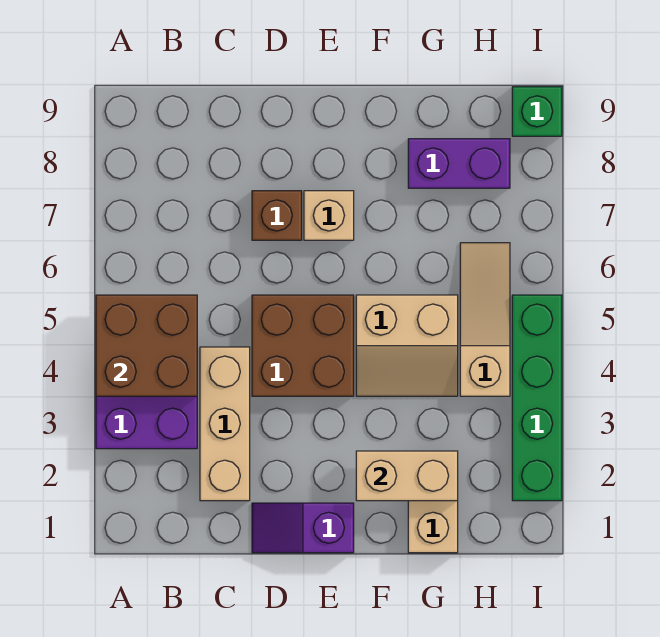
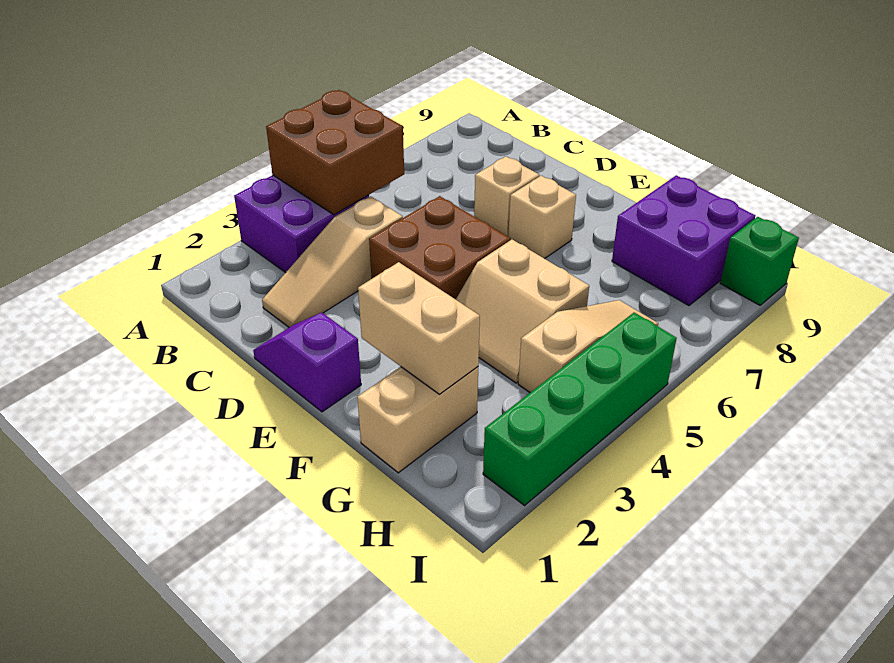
tan 1x3 brick [200,347,250,501] -> tan 1x3 slope [262,196,403,327]
brown 1x1 brick [252,191,302,240] -> tan 1x1 brick [474,156,539,237]
purple 1x2 brick [408,139,510,188] -> purple 2x2 brick [612,175,755,306]

